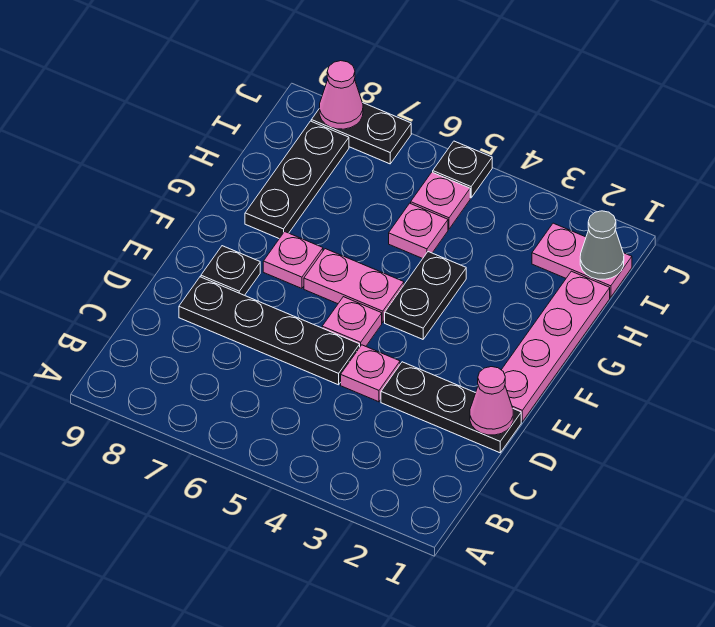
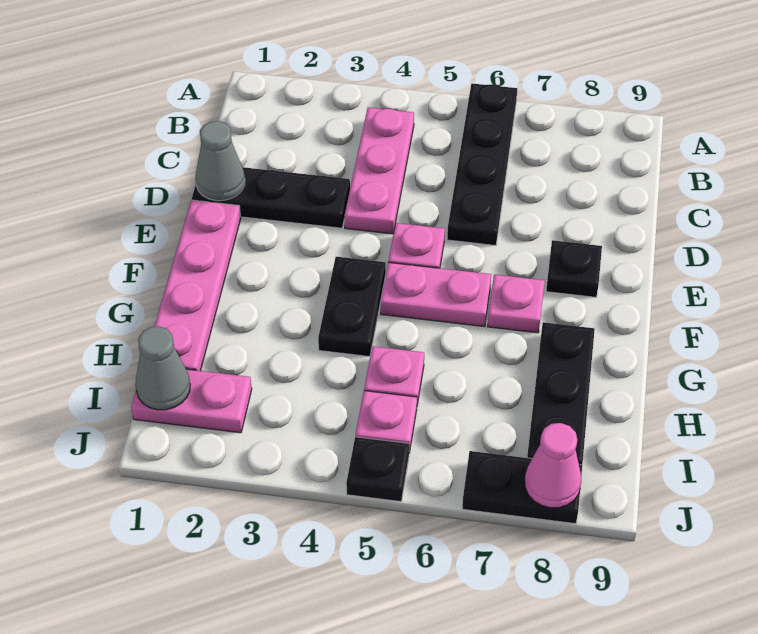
pink 1x1 cone [470,367,513,435] -> grey 1x1 cone [196,121,245,201]
pink 1x1 plate [341,345,400,402] -> pink 1x3 plate [344,108,414,234]
black 1x4 plate [179,277,360,385] -> black 1x4 plate turned to [447,83,517,245]

